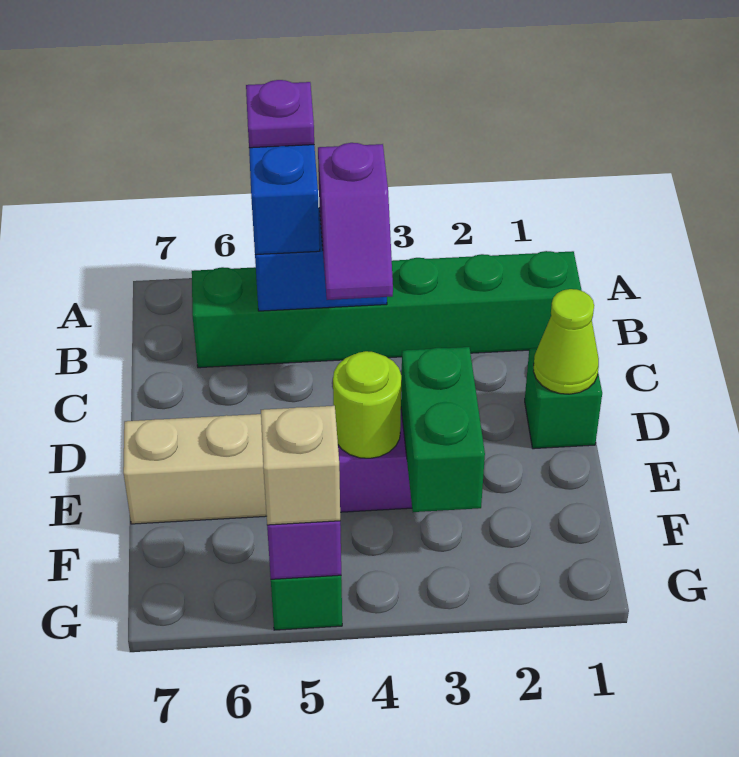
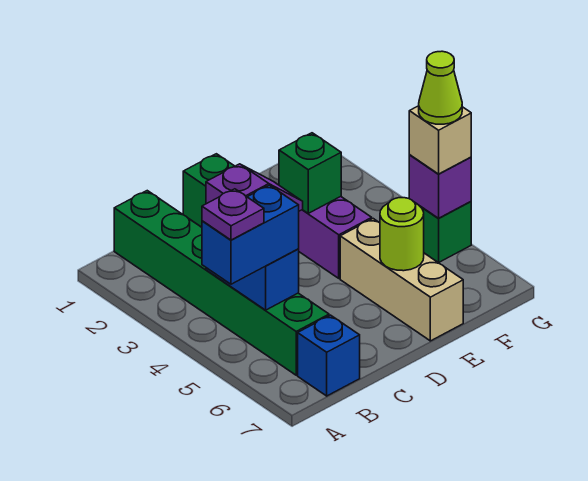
none -> blue 1x1 brick [298,315,360,396]
lime 1x1 cone [533,289,599,394] -> lime 1x1 cone moved to [419,51,462,124]
green 1x2 brick [401,347,485,512] -> green 1x1 brick [279,133,341,213]
lime 1x1 round brick [333,351,401,458] -> lime 1x1 round brick moved to [380,198,424,271]

